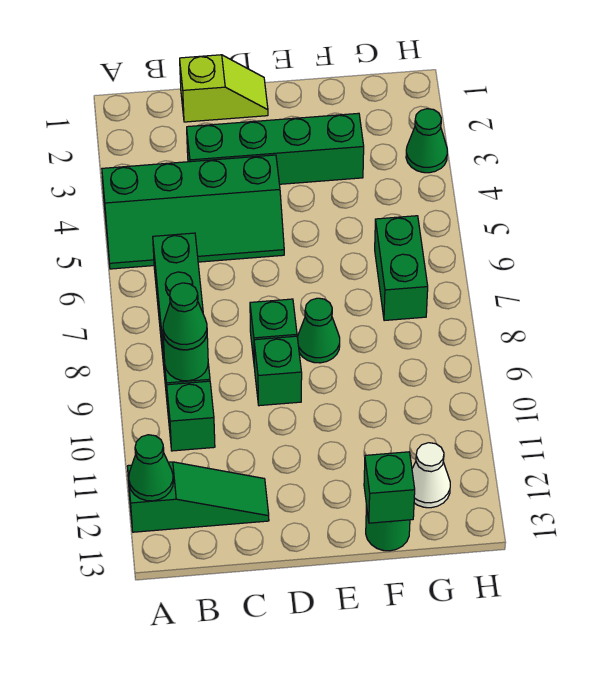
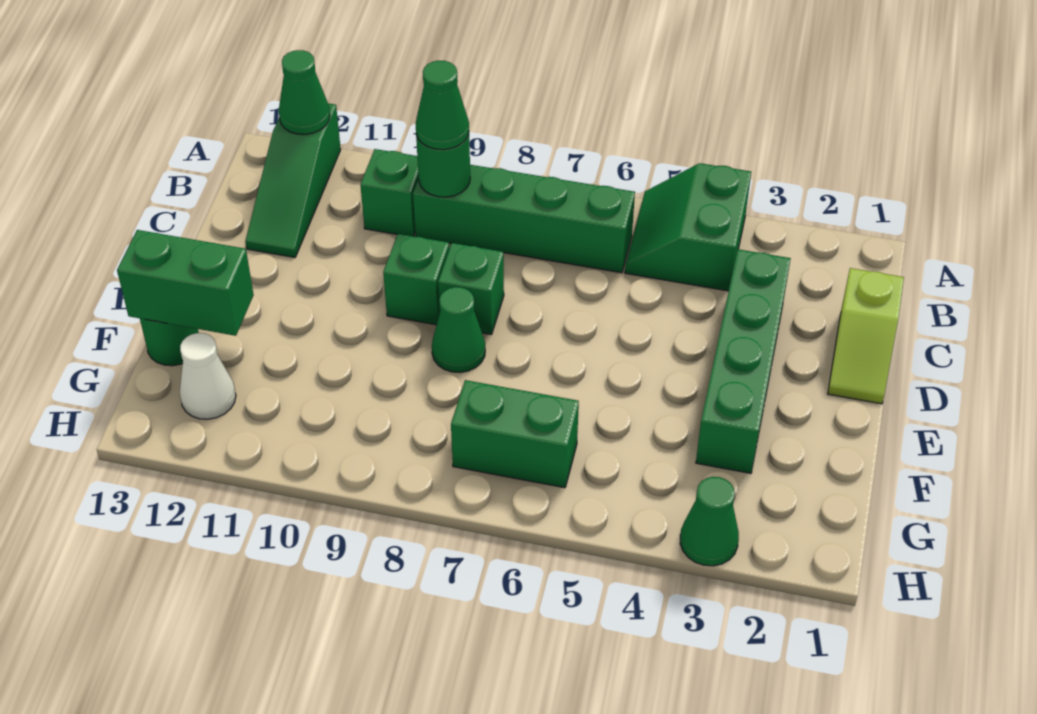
green 2x4 slope [102,155,284,269] -> green 2x2 slope [625,163,751,291]
green 1x1 brick [364,452,415,523] -> green 1x2 brick [117,230,254,336]

